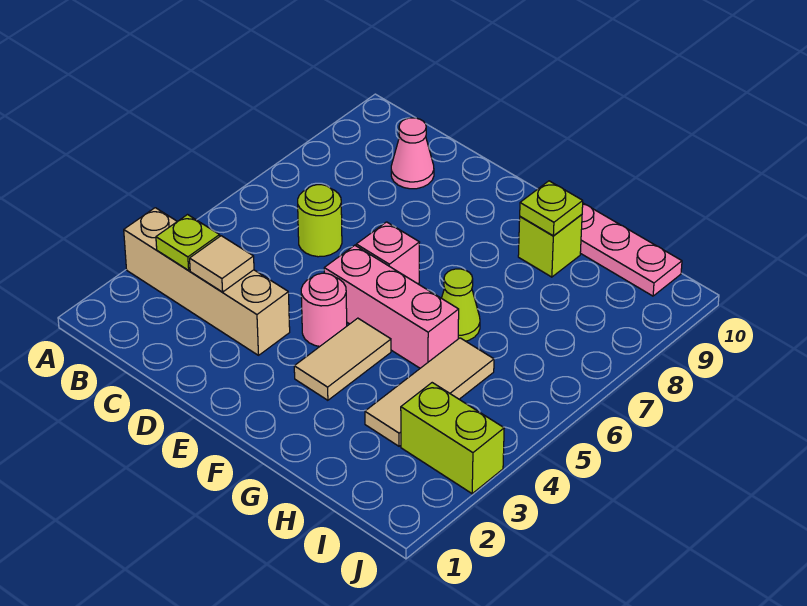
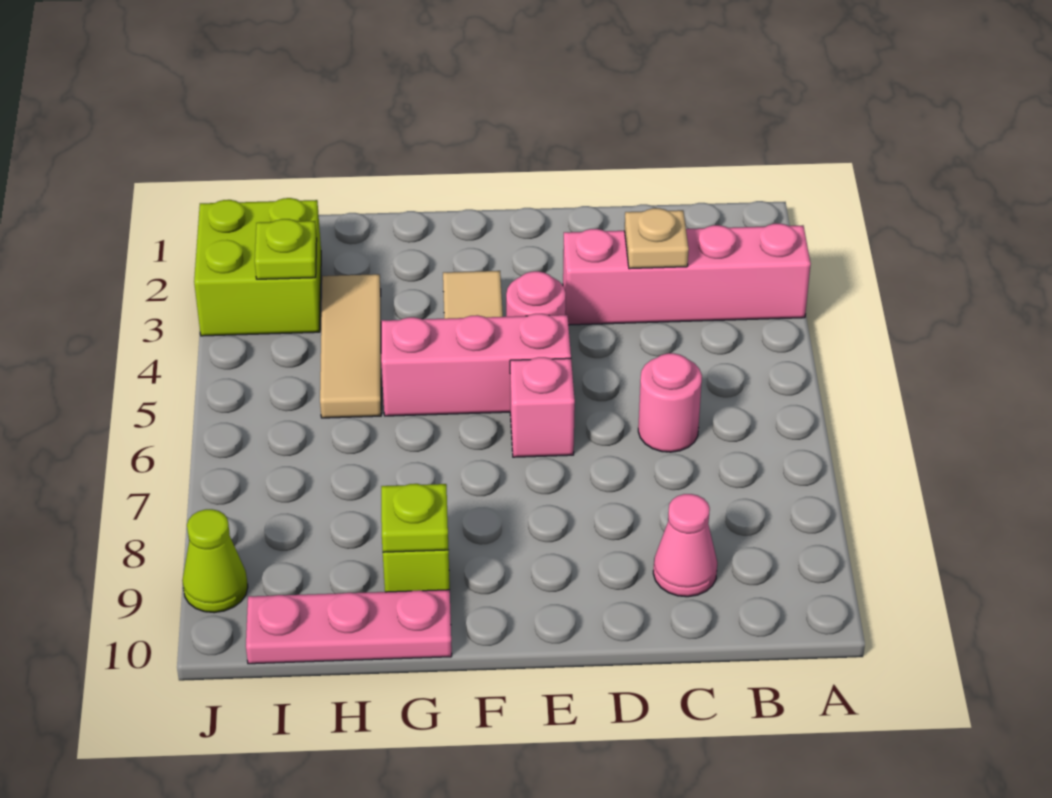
tan 1x4 brick [124,208,290,355] -> pink 1x4 brick [563,224,811,325]
lime 1x1 plate [156,215,220,270] -> lime 1x1 plate moved to [255,219,317,279]
tan 1x1 tile [190,236,254,292] -> tan 1x1 plate [625,208,689,269]
lime 1x1 round brick [298,185,342,257] -> pink 1x1 round brick [638,353,702,452]
lime 1x1 cone [442,269,480,341] -> lime 1x1 cone moved to [182,509,248,613]
lime 1x2 brick [401,383,504,494] -> lime 2x2 brick [194,198,321,336]

